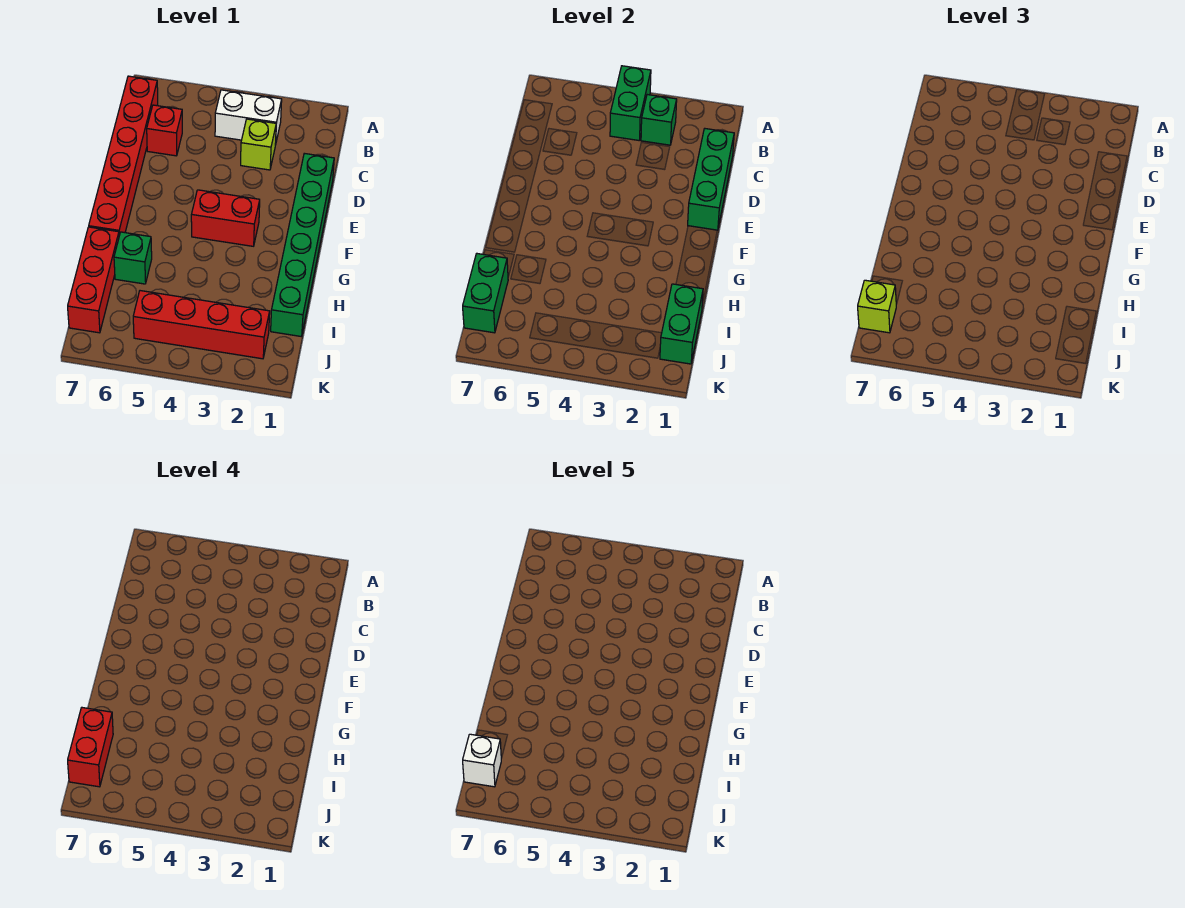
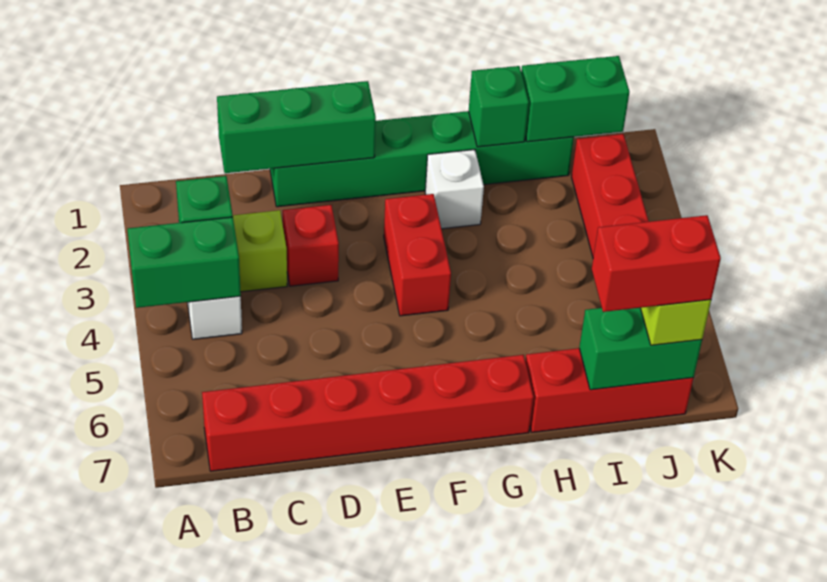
red 1x1 brick [147,105,182,156] -> red 1x1 brick moved to [283,205,339,286]
green 1x1 brick [114,232,152,284] -> green 1x1 brick moved to [469,66,529,147]
white 1x1 brick [463,734,501,787] -> white 1x1 brick moved to [425,150,484,229]

